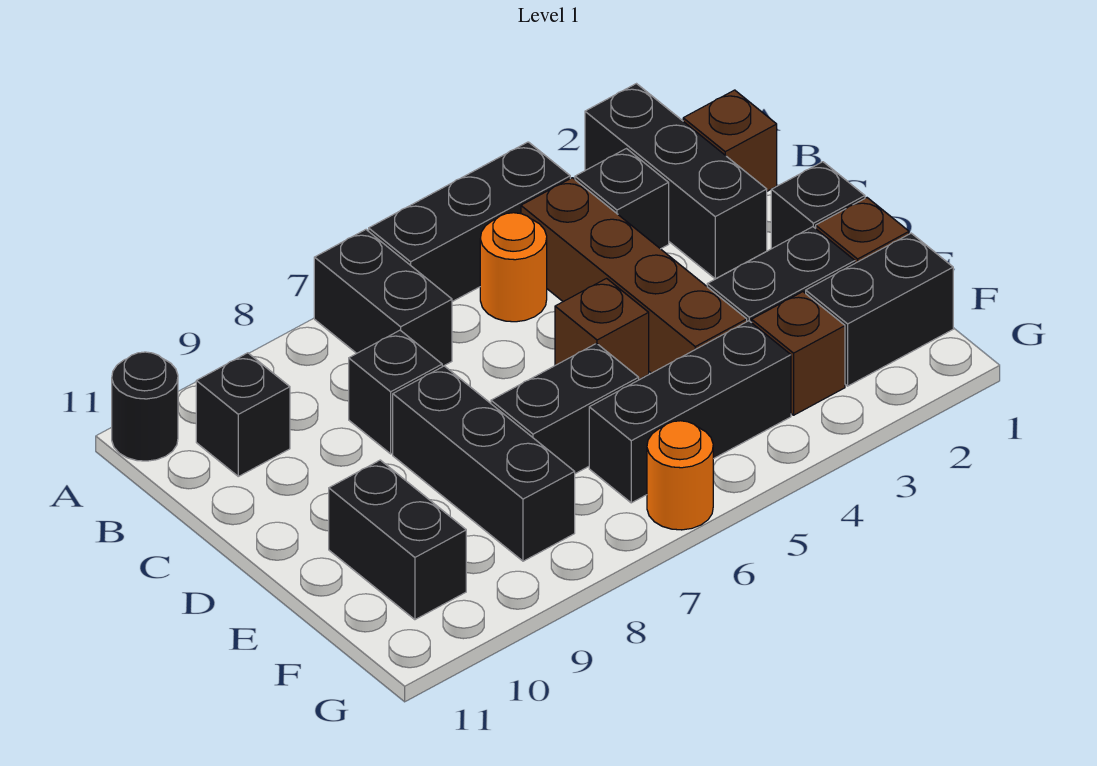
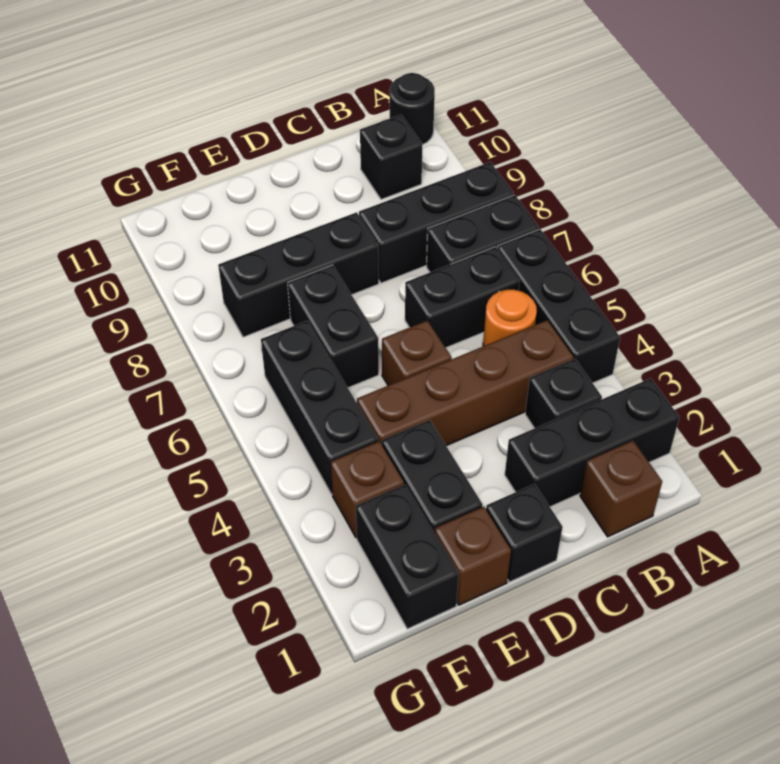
black 1x1 brick [349,330,442,454] -> black 1x3 brick [359,162,514,283]
black 1x2 brick [329,460,466,620] -> black 1x2 brick moved to [405,247,520,348]
orange 1x1 round brick [647,421,713,530] -> none

